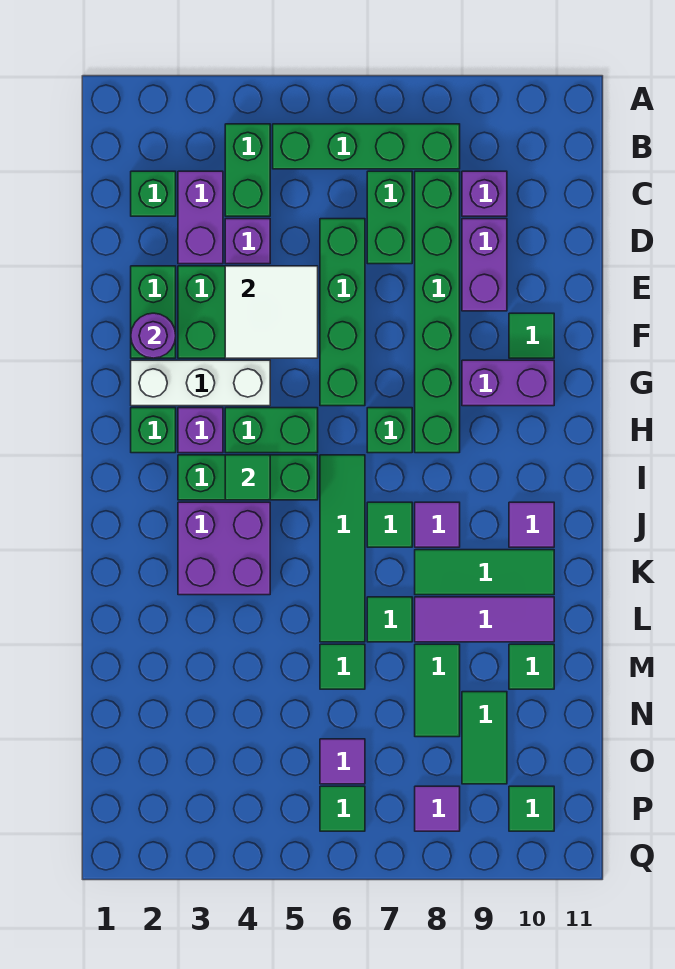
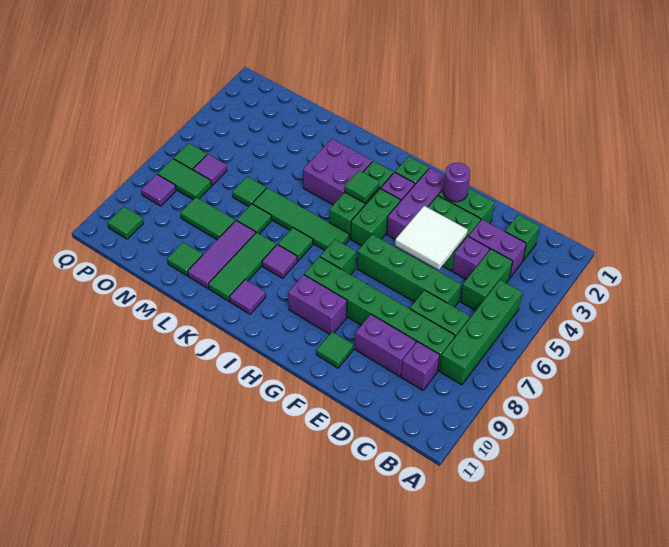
green 1x2 brick [225,124,270,216] -> green 1x2 brick turned to [460,249,513,311]
white 1x3 brick [131,360,270,406] -> purple 1x3 brick [387,168,445,239]
purple 1x2 brick [462,360,554,406] -> purple 1x2 brick turned to [288,275,347,334]
green 1x2 tile [462,692,507,784] -> green 1x2 tile moved to [158,159,212,199]

